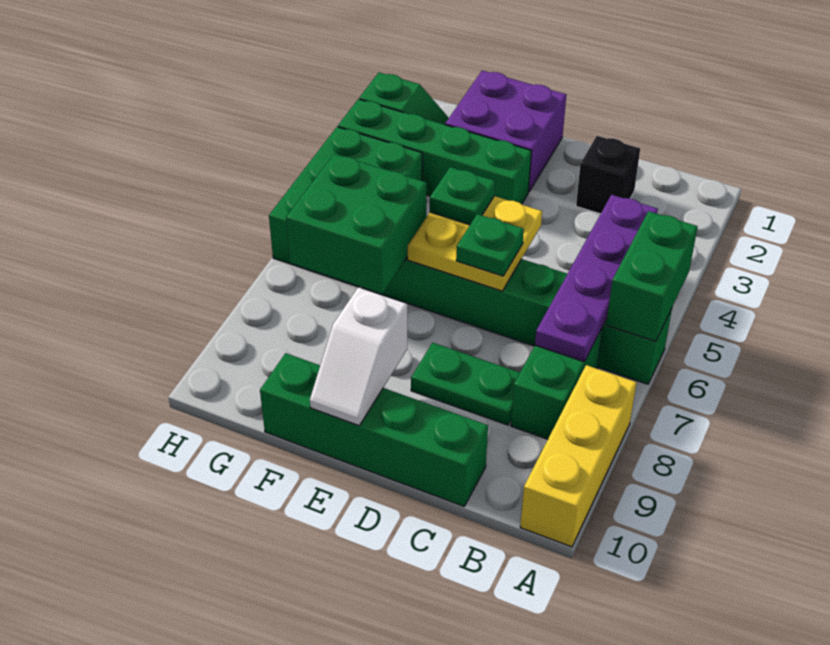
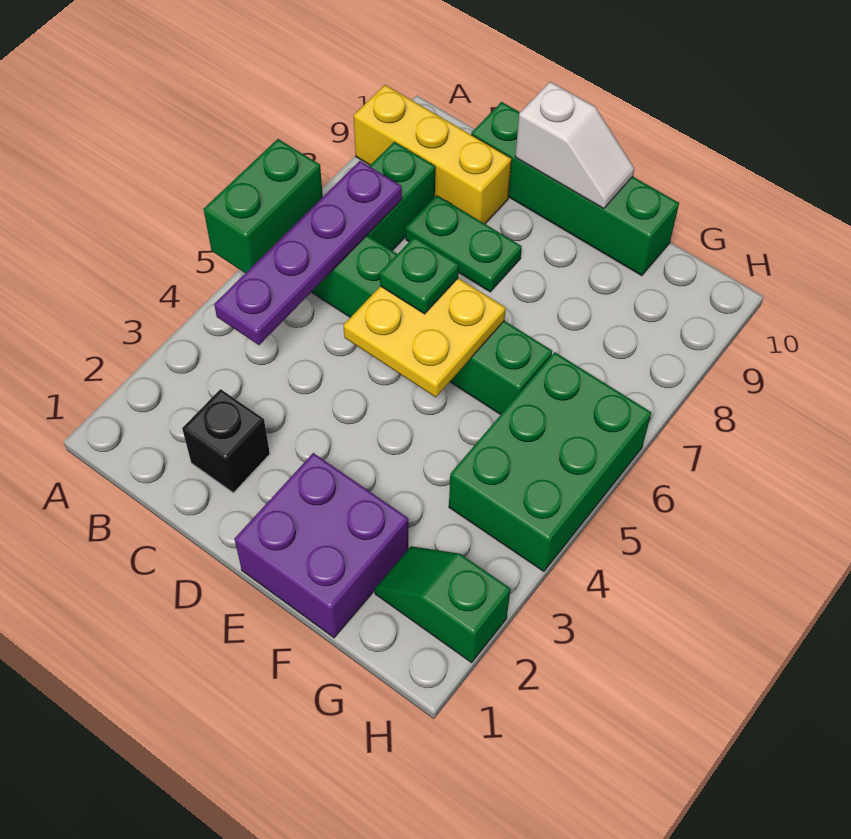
yellow 1x3 brick [520,365,637,547] -> yellow 1x3 brick turned to [354,85,512,224]
green 1x4 brick [338,99,531,204] -> none
green 1x1 plate [430,167,495,225] -> none
white 1x2 slope [310,287,407,426] -> white 1x2 slope turned to [515,82,634,209]
green 2x2 brick [286,154,426,294] -> none

